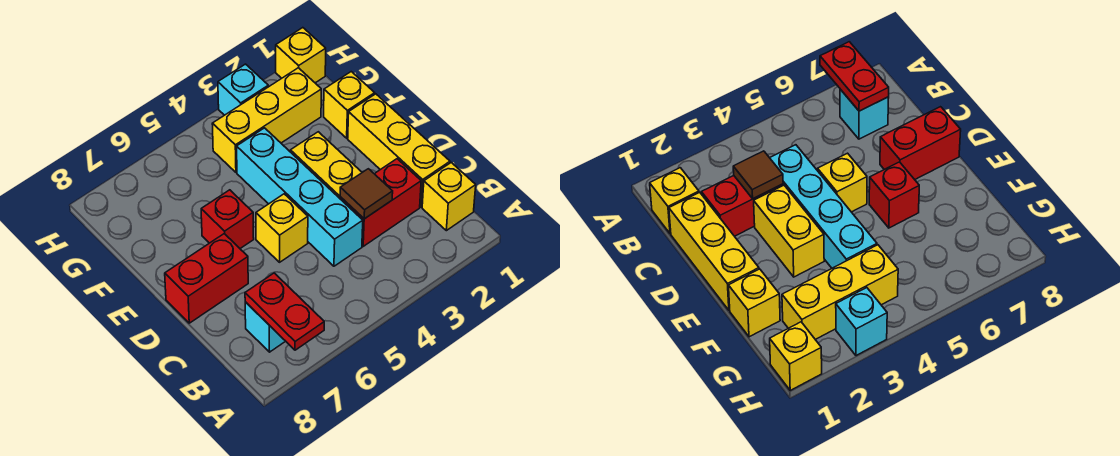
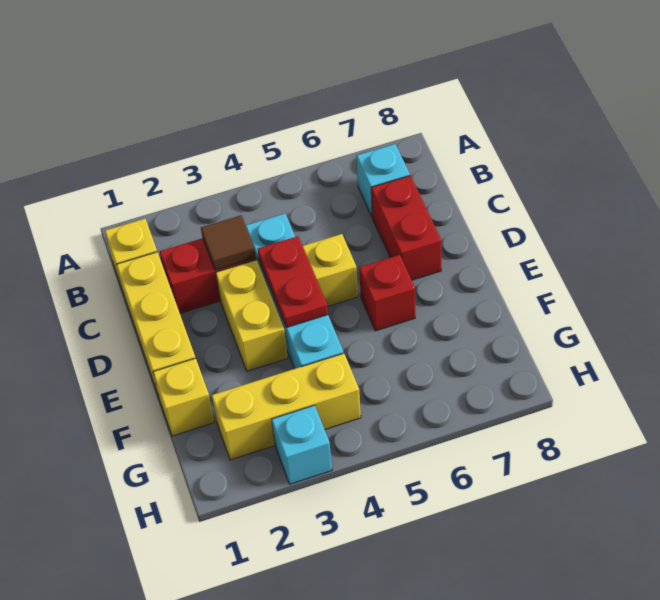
red 1x2 plate [245,273,324,350] -> red 1x2 plate moved to [257,236,328,328]
red 1x2 brick [165,234,248,323] -> red 1x2 brick turned to [371,176,442,280]
yellow 1x1 brick [276,28,326,83] -> none

